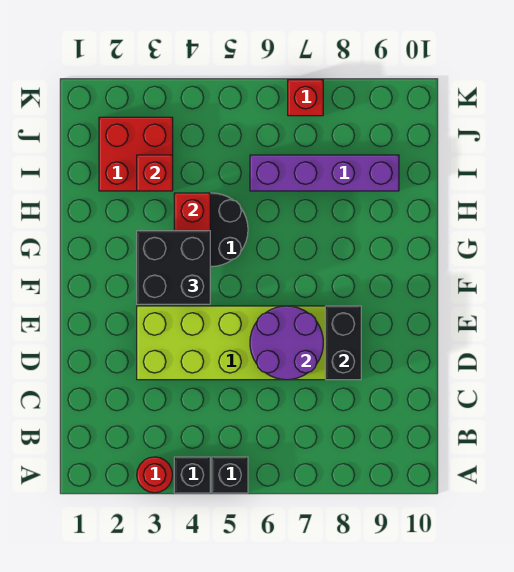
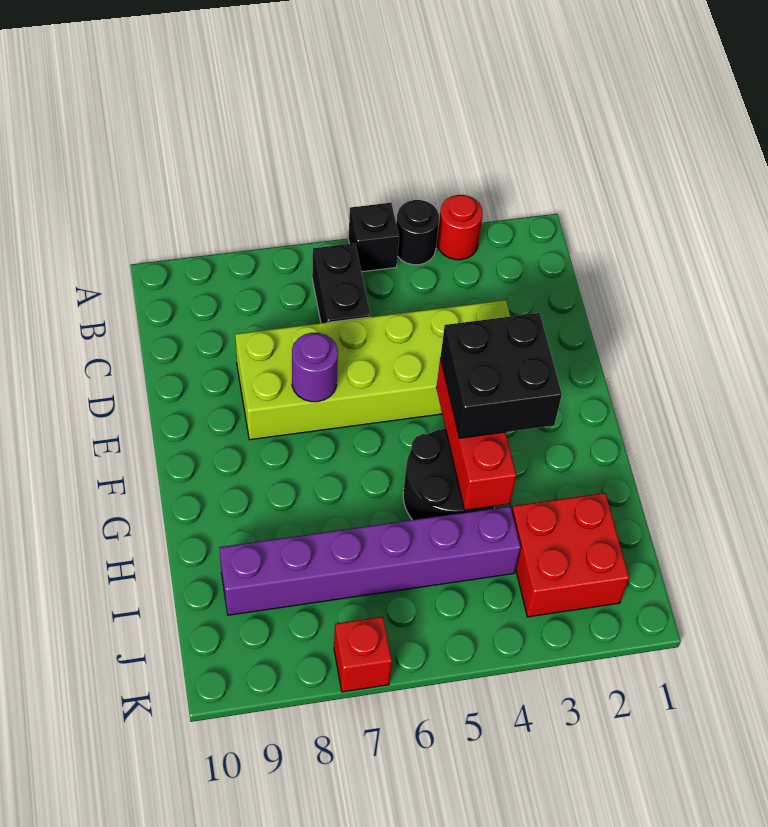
black 1x1 brick [174,457,210,493] -> black 1x1 round brick [396,200,439,265]
purple 2x2 round brick [250,306,323,380] -> purple 1x1 round brick [292,333,338,402]
black 1x2 brick [325,306,361,380] -> black 1x2 brick moved to [312,243,371,323]
red 1x1 brick [137,155,173,191] -> none
purple 1x4 brick [250,155,399,191] -> purple 1x6 brick [219,506,521,615]

